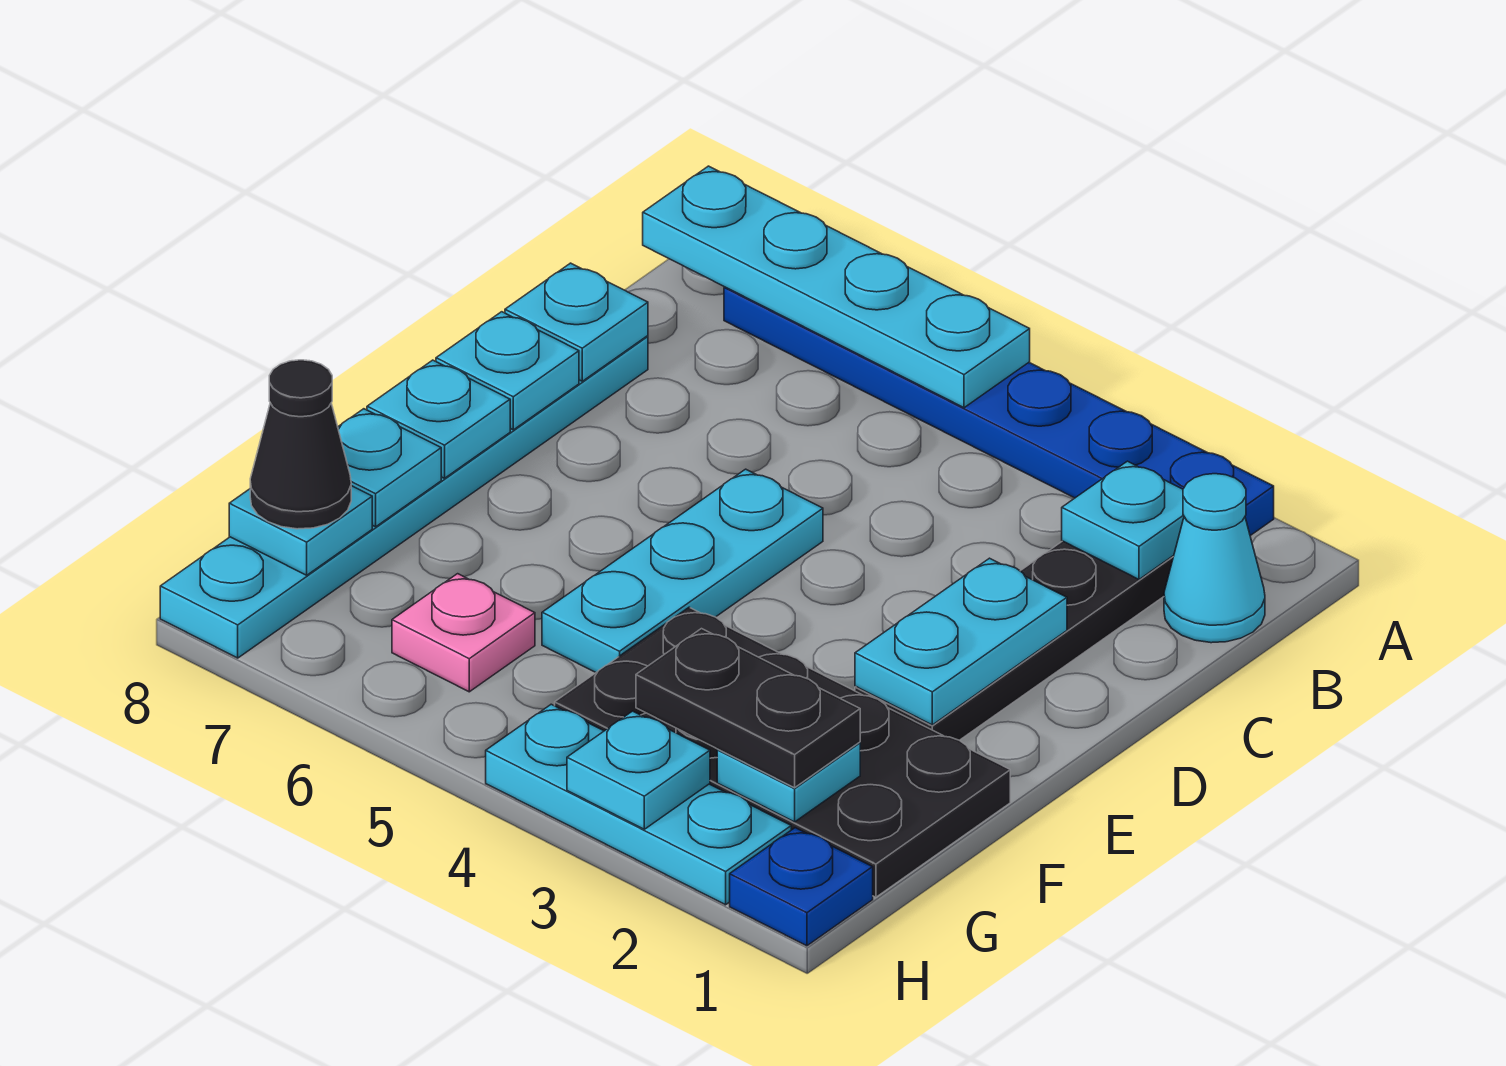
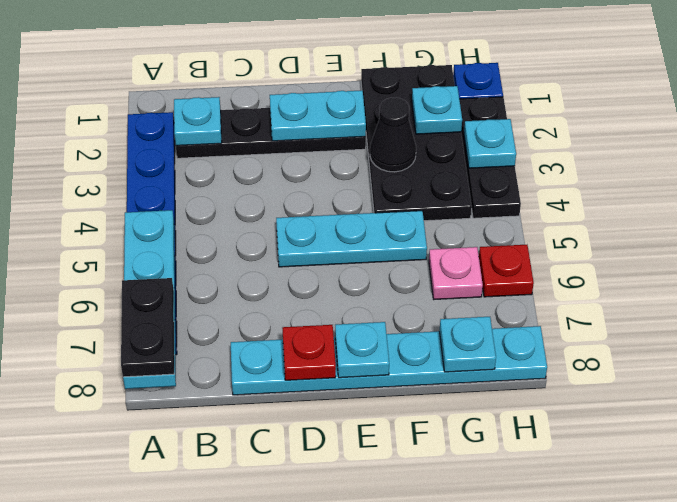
cyan 1x1 cone [1164,474,1265,643] -> none
cyan 1x1 plate [505,263,648,381] -> none
cyan 1x1 plate [436,312,579,430] -> red 1x1 plate [282,325,336,380]
cyan 1x1 plate [338,409,441,527] -> none
black 1x2 plate [636,629,860,788] -> black 1x2 plate moved to [121,278,174,377]
black 1x1 cone [250,360,351,529] -> black 1x1 cone moved to [370,98,416,172]
cyan 1x3 plate [486,704,791,905] -> black 1x3 plate [459,97,521,218]
none -> red 1x1 plate [479,245,534,297]

